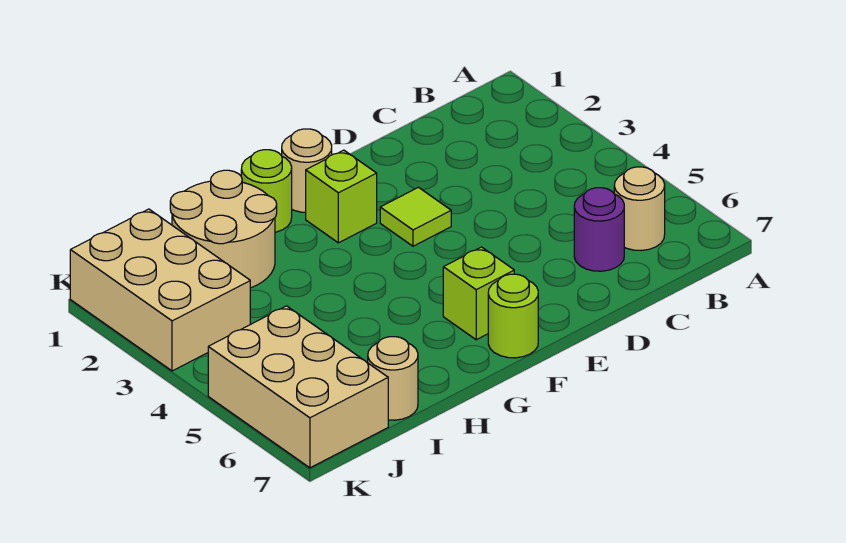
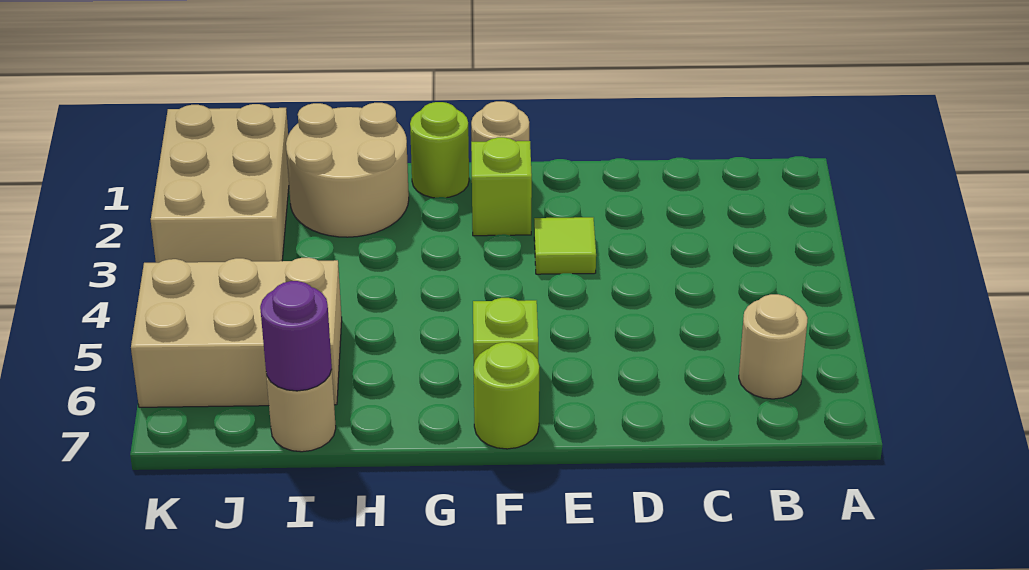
purple 1x1 round brick [574,188,624,271] -> purple 1x1 round brick moved to [260,281,332,391]
tan 2x3 brick [208,306,388,468] -> tan 2x3 brick turned to [131,257,342,407]

